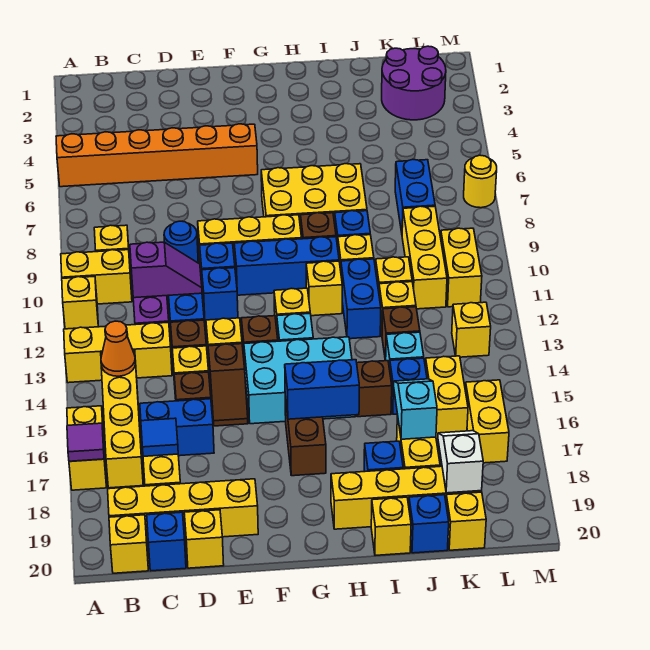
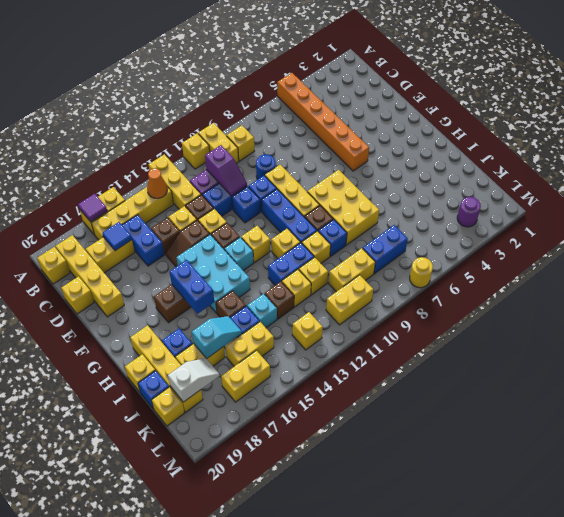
blue 1x1 brick [147,512,186,571] -> none
purple 2x2 round brick [382,46,446,120] -> purple 1x1 round brick [457,197,481,227]
yellow 1x3 brick [402,206,447,309] -> yellow 1x2 brick [329,248,375,292]

